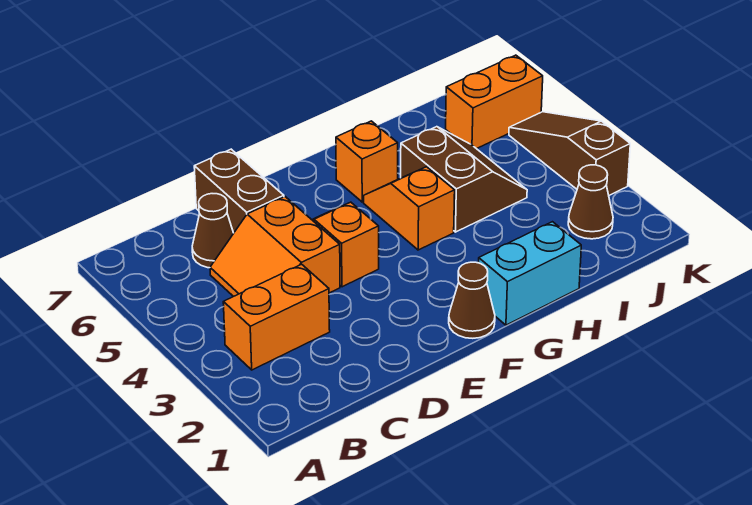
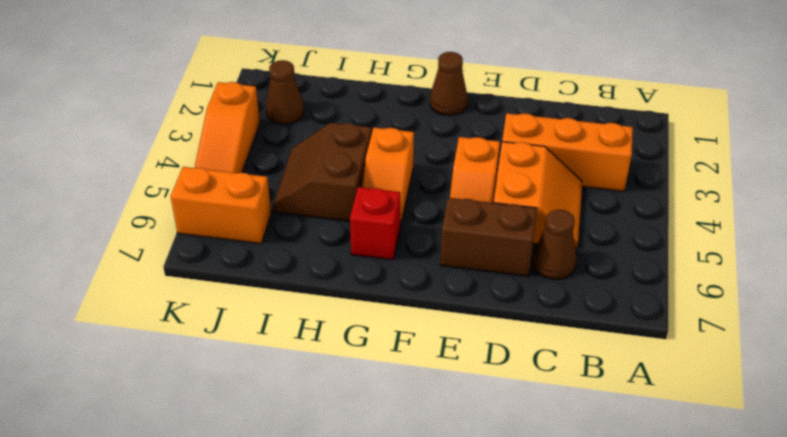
orange 1x2 brick [223,264,330,370] -> orange 1x3 brick [502,113,633,191]
brown 1x2 brick [194,149,284,233] -> brown 1x2 brick turned to [440,198,537,276]
cyan 1x2 brick [479,222,581,325] -> none
orange 1x1 brick [336,121,398,202] -> red 1x1 brick [350,187,400,260]
brown 1x3 slope [509,112,630,195] -> orange 1x3 slope [195,82,260,173]

